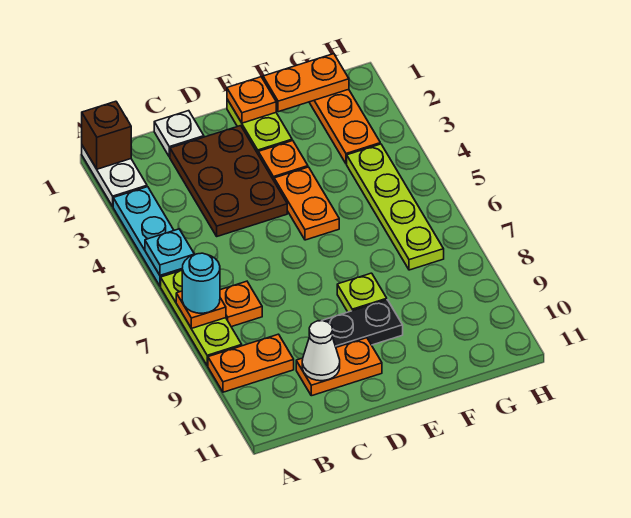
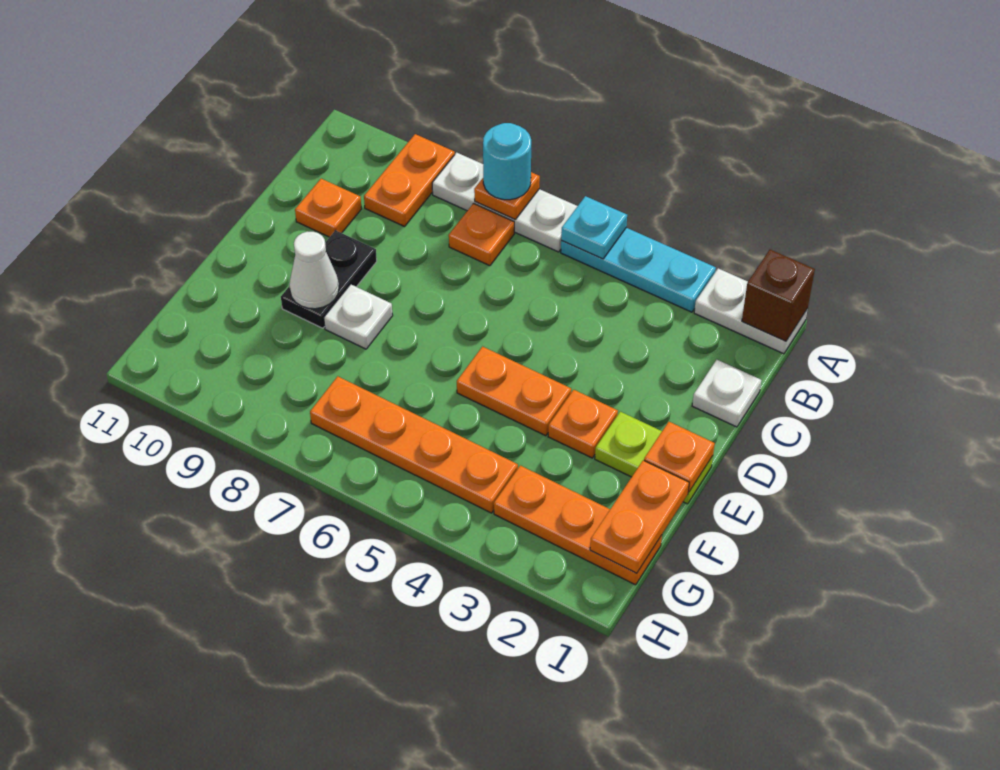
lime 1x3 plate [161,271,242,366] -> white 1x3 plate [432,153,577,252]
brown 2x3 plate [170,126,287,236] -> none
orange 1x2 plate [296,338,382,396] -> orange 1x1 plate [295,179,362,237]
white 1x1 cone [302,321,340,381] -> white 1x1 cone moved to [289,231,339,309]
lime 1x1 plate [337,273,387,312] -> white 1x1 plate [324,284,393,349]
lime 1x4 plate [347,144,444,270] -> orange 1x4 plate [310,376,518,513]

